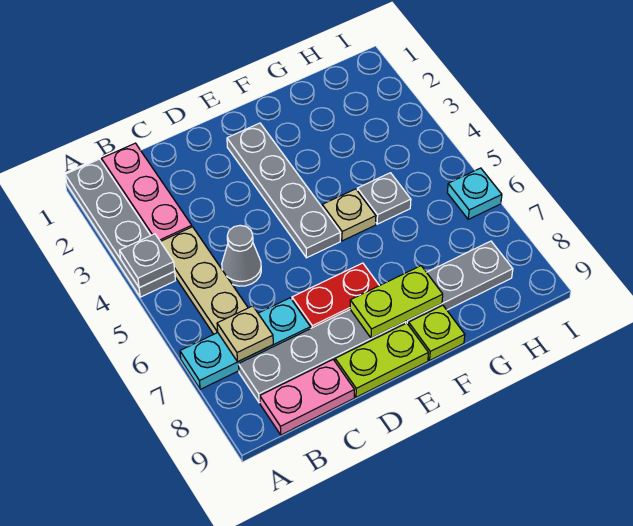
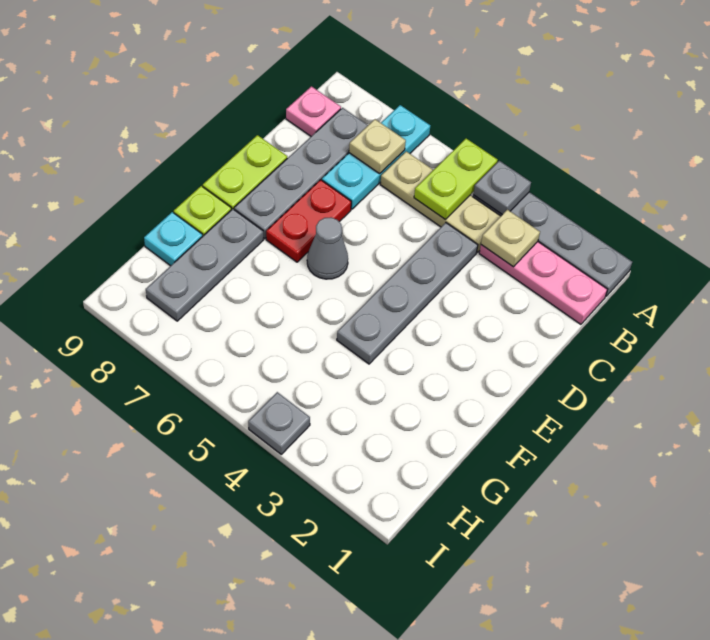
pink 1x2 plate [260,360,354,435] -> pink 1x1 plate [286,86,341,136]
grey 1x1 cone [222,225,261,286] -> grey 1x1 cone moved to [307,217,348,279]
grey 1x4 plate [227,123,340,258] -> grey 1x4 plate turned to [337,223,478,364]
lime 1x2 plate [350,266,443,338] -> lime 1x2 plate moved to [414,138,498,219]
tan 1x1 plate [322,189,376,241] -> tan 1x1 plate moved to [481,210,540,267]
grey 1x1 plate [357,173,411,224] -> grey 1x1 plate moved to [248,392,310,454]
cyan 1x1 plate [447,168,502,219] -> cyan 1x1 plate moved to [144,212,203,266]

